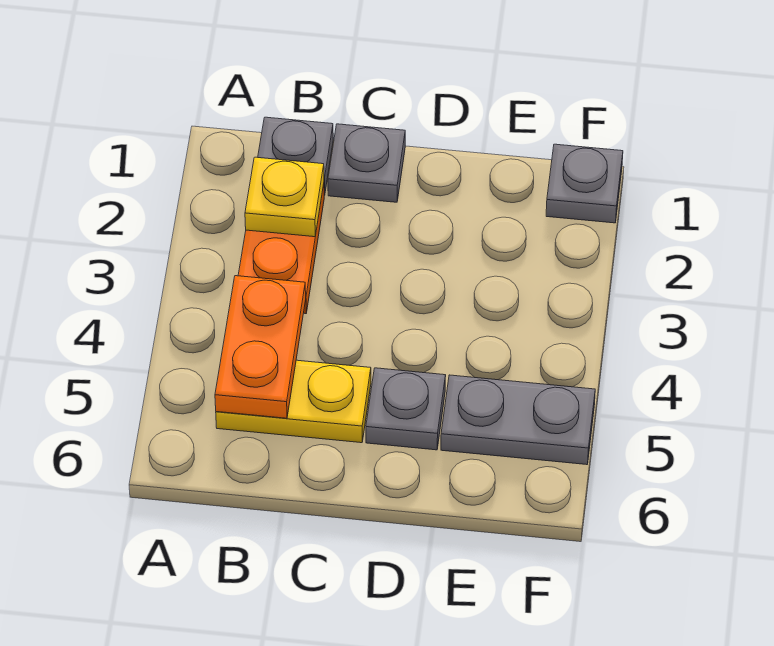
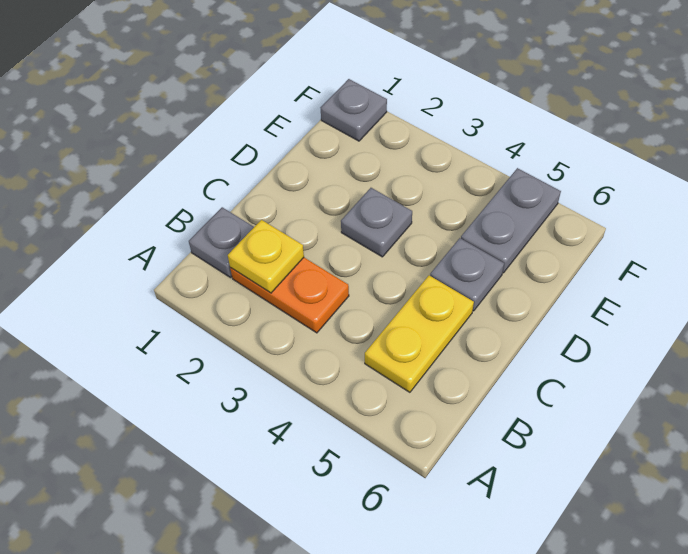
orange 1x2 plate [215,276,306,418] -> none
grey 1x1 plate [328,124,405,202] -> grey 1x1 plate moved to [341,188,412,257]

